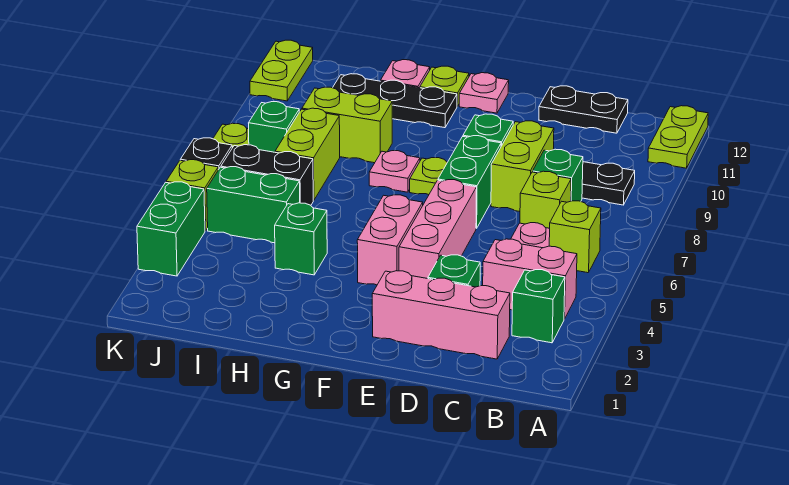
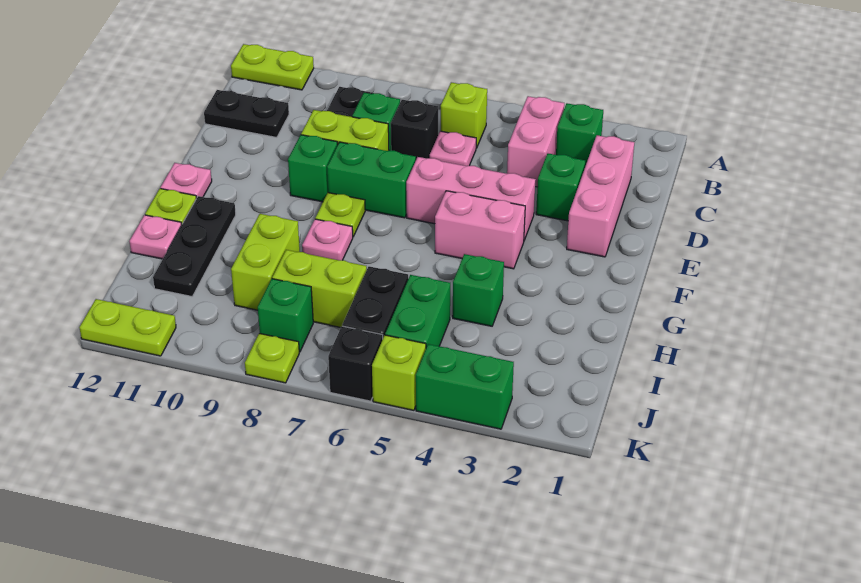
lime 1x1 brick [520,171,571,228] -> black 1x1 brick [391,100,438,159]
black 1x2 plate [539,86,628,133] -> black 1x2 plate turned to [204,90,289,137]

